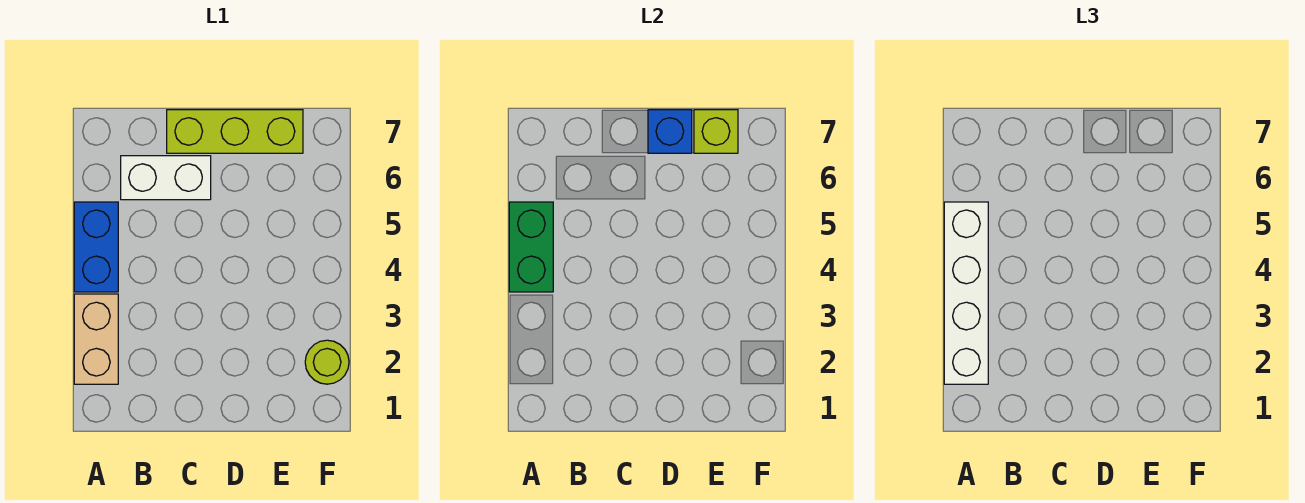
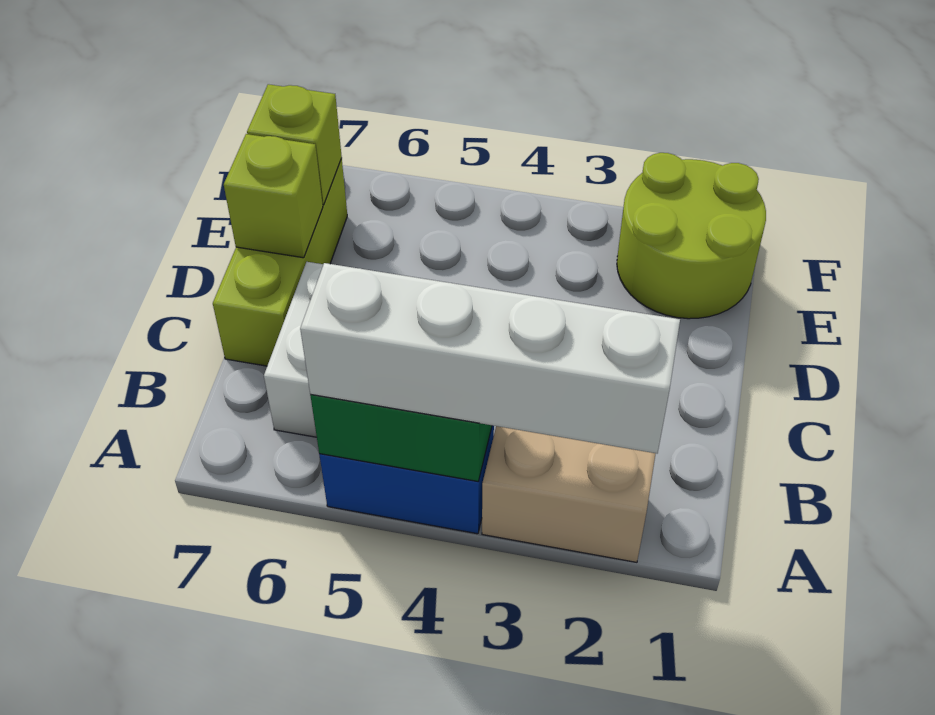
blue 1x1 brick [648,110,692,153] -> lime 1x1 brick [224,134,323,258]
lime 1x1 round brick [305,340,349,384] -> lime 2x2 round brick [617,153,766,319]

